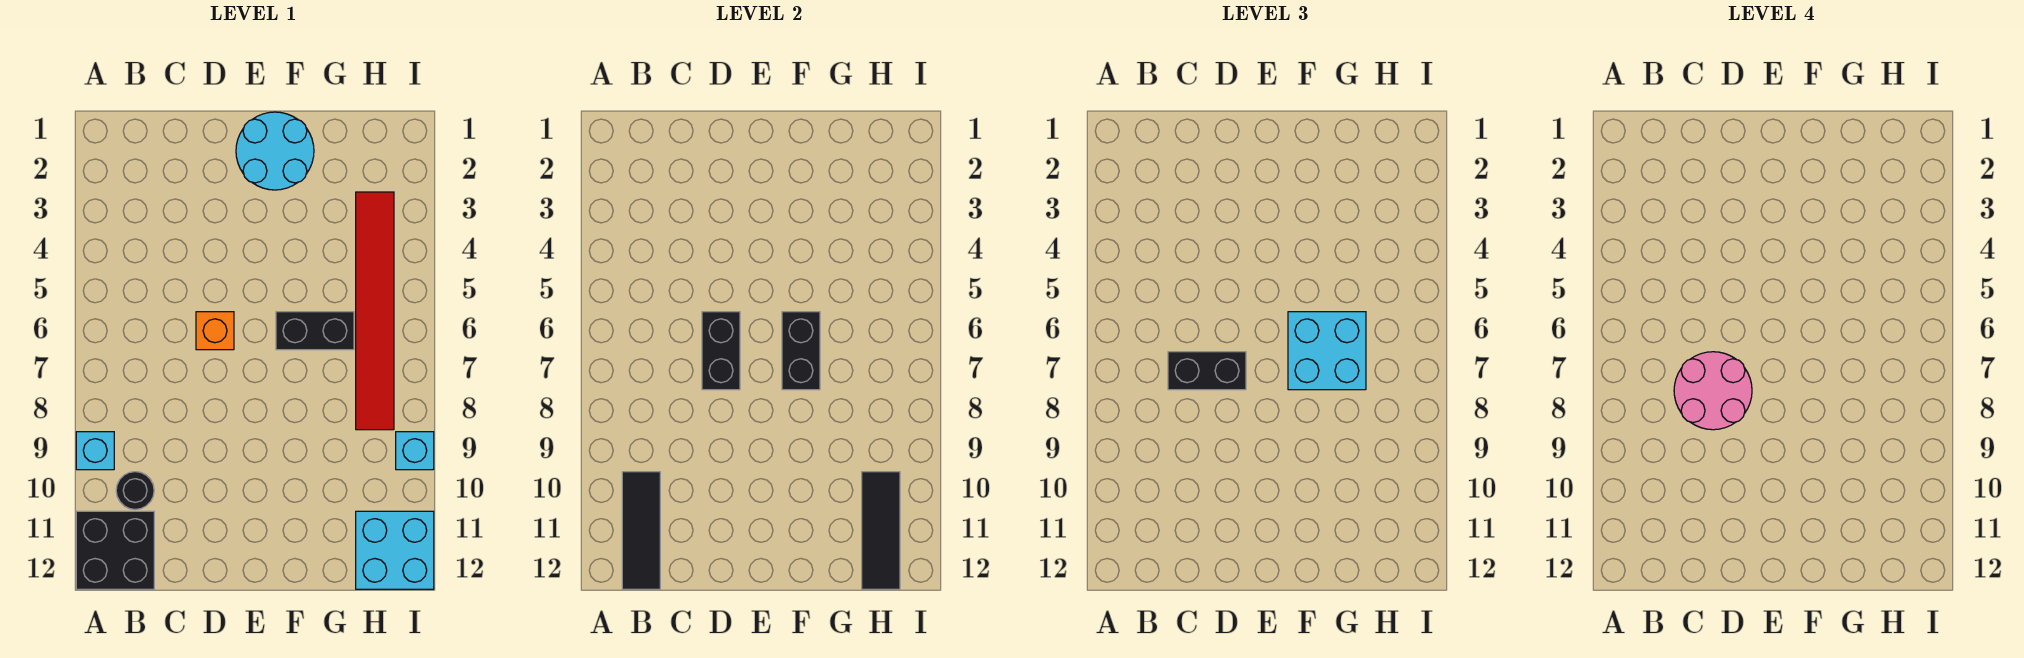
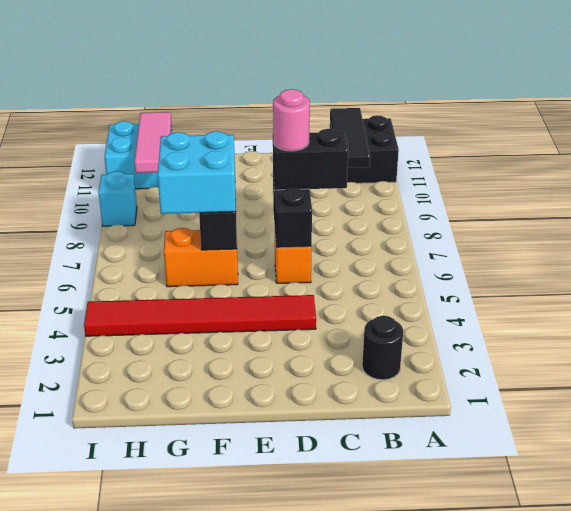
cyan 1x1 brick [76,432,114,470] -> none
black 1x1 round brick [116,472,154,510] -> black 1x1 round brick moved to [362,316,403,380]
pink 2x2 round brick [1674,352,1752,430] -> pink 1x1 round brick [273,89,310,151]
cyan 2x2 round brick [236,112,314,190] -> none
black 1x2 brick [276,312,354,350] -> orange 1x2 brick [164,228,238,287]
red 1x6 tile [356,192,394,430] -> red 1x6 tile turned to [84,295,316,336]
black 1x3 tile [862,472,900,589] -> pink 1x3 tile [134,112,171,173]

